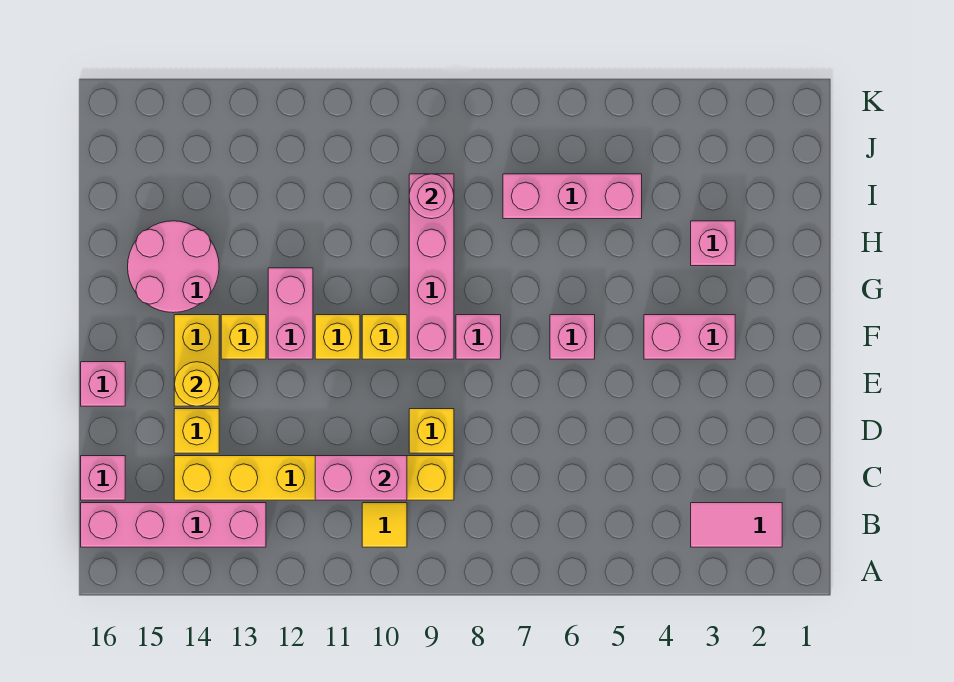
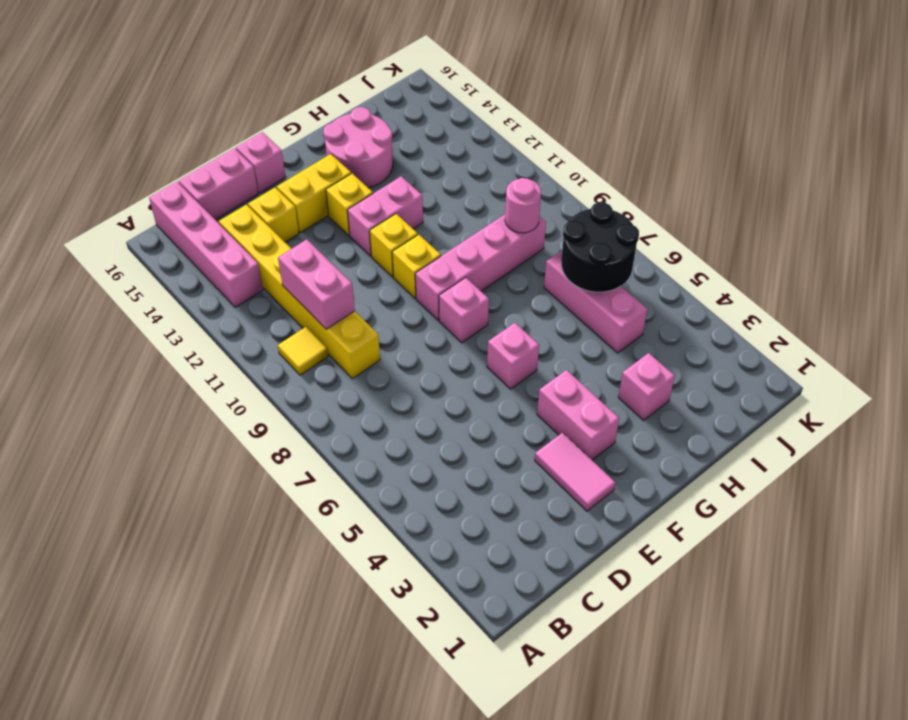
pink 1x2 tile [691,503,782,547] -> pink 1x2 tile moved to [535,433,615,511]
pink 1x1 brick [81,456,125,500] -> pink 1x2 brick [179,148,258,220]
yellow 1x1 brick [409,409,454,453] -> none
yellow 1x1 round brick [174,362,219,406] -> none
none -> black 2x2 round brick [561,202,639,292]

